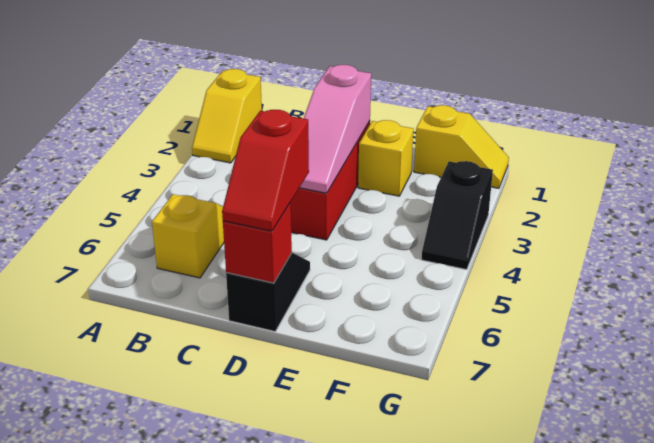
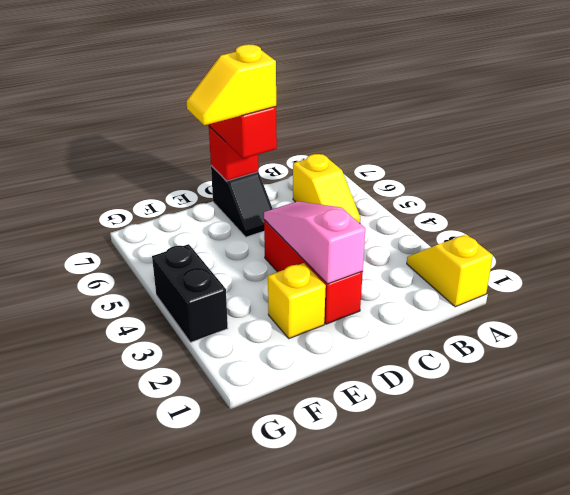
yellow 1x2 slope [414,105,509,188] -> yellow 1x2 slope moved to [187,44,276,125]
black 1x2 slope [421,161,493,270] -> black 1x2 brick [152,244,228,342]

